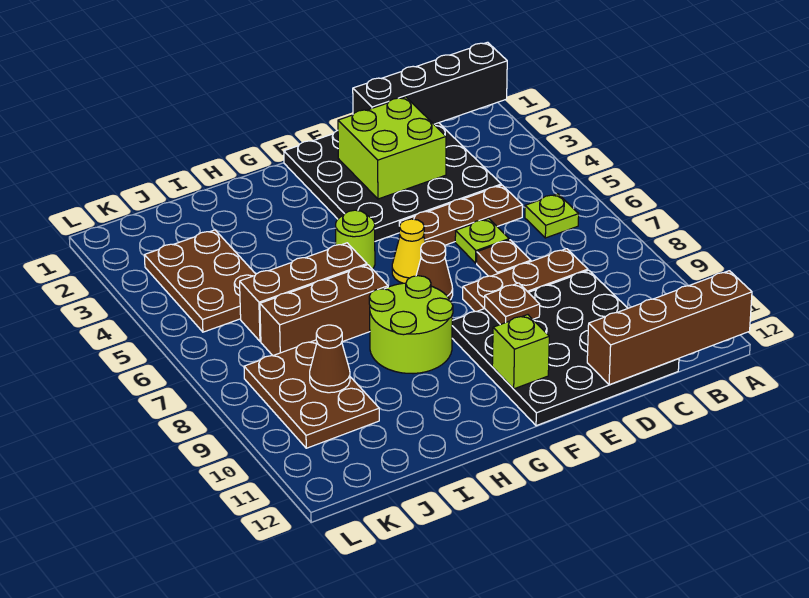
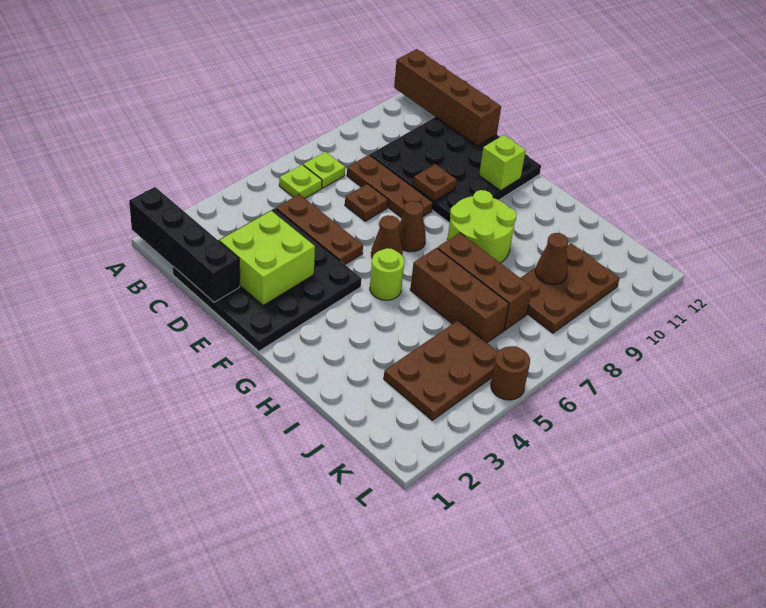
lime 1x1 plate [455,219,509,263] -> lime 1x1 plate moved to [303,152,345,188]
yellow 1x1 cone [392,219,425,283] -> brown 1x1 cone [371,215,403,257]
none -> brown 1x1 round brick [491,346,530,400]

